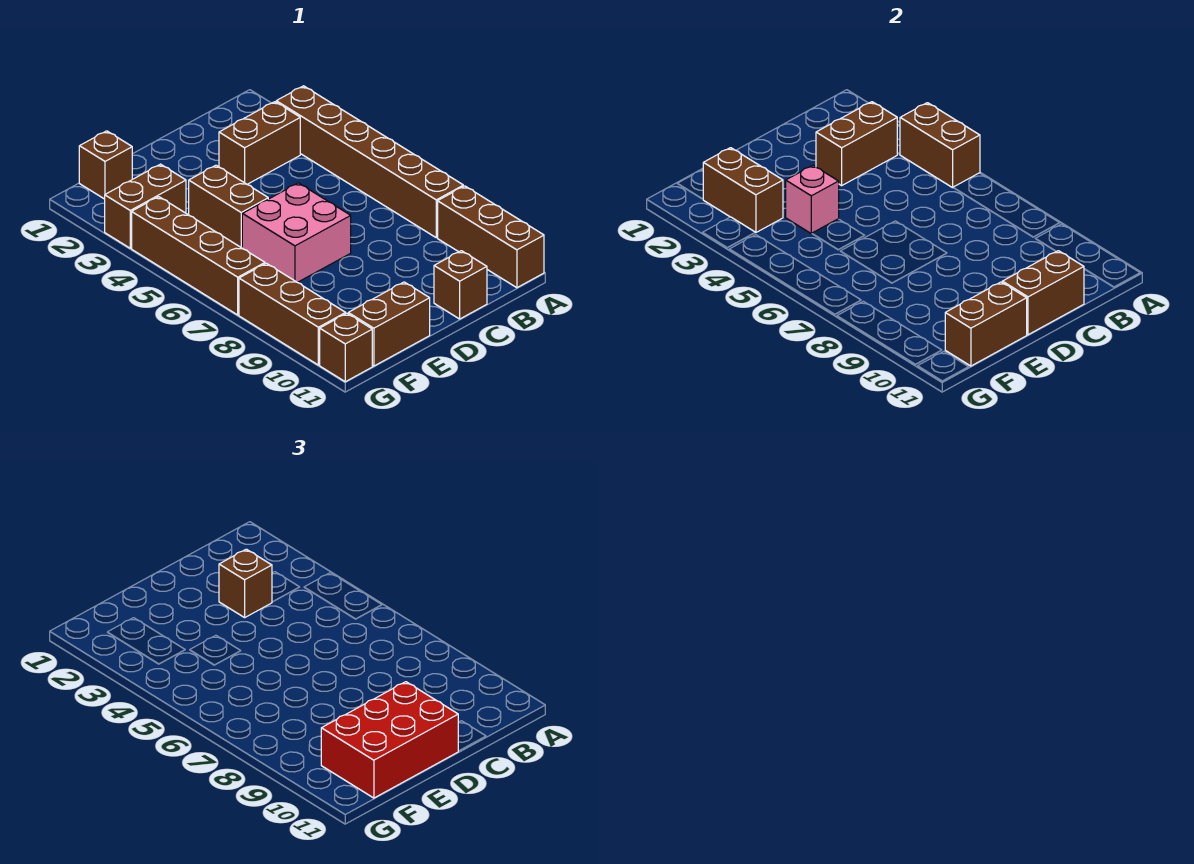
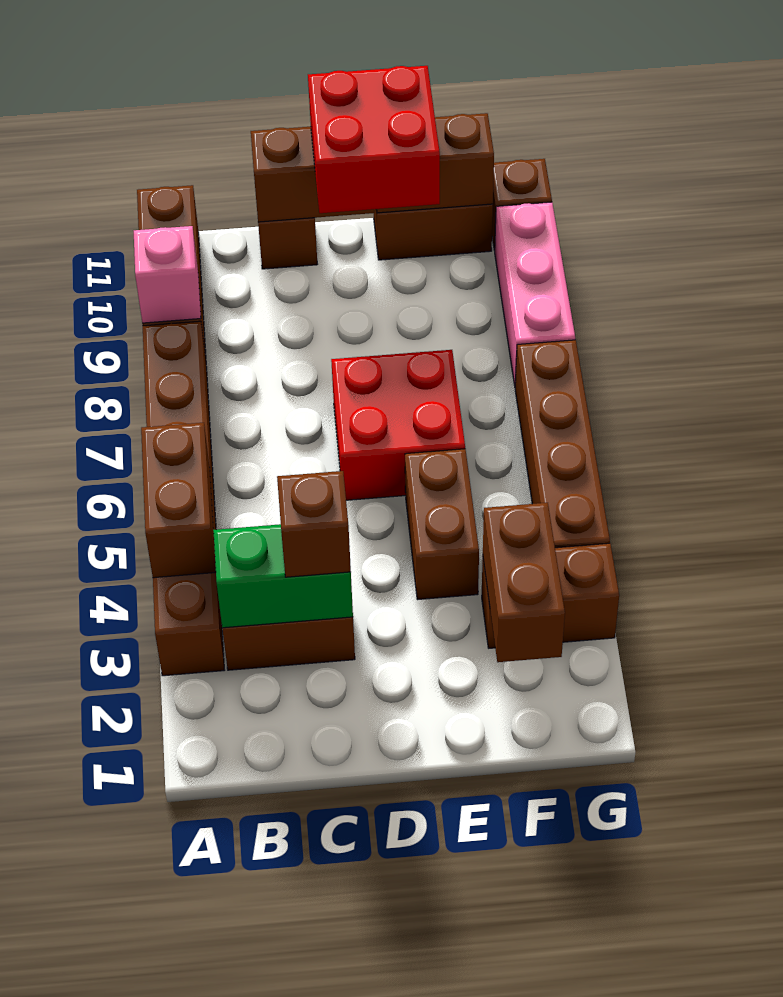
brown 1x2 brick [816,102,897,186] -> green 1x2 brick [213,524,353,628]
pink 2x2 brick [242,183,351,282] -> red 2x2 brick [331,350,465,500]
red 2x3 brick [321,682,458,798] -> red 2x2 brick [308,66,440,213]
pink 1x1 brick [786,165,839,234] -> pink 1x1 brick moved to [134,226,201,323]
brown 1x1 brick [79,131,132,199] -> none
brown 1x3 brick [239,263,346,365] -> pink 1x3 brick [495,202,575,385]

